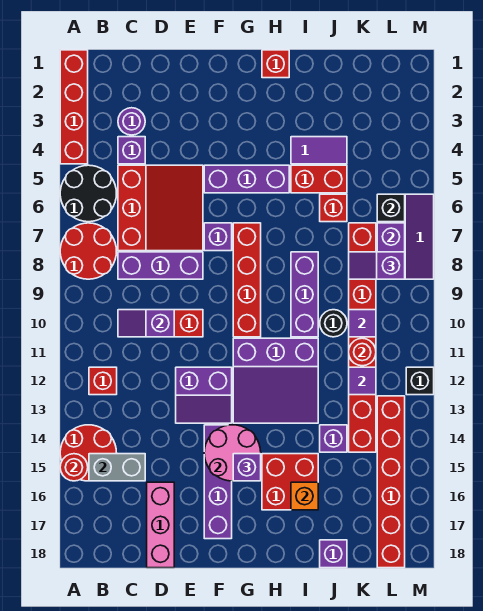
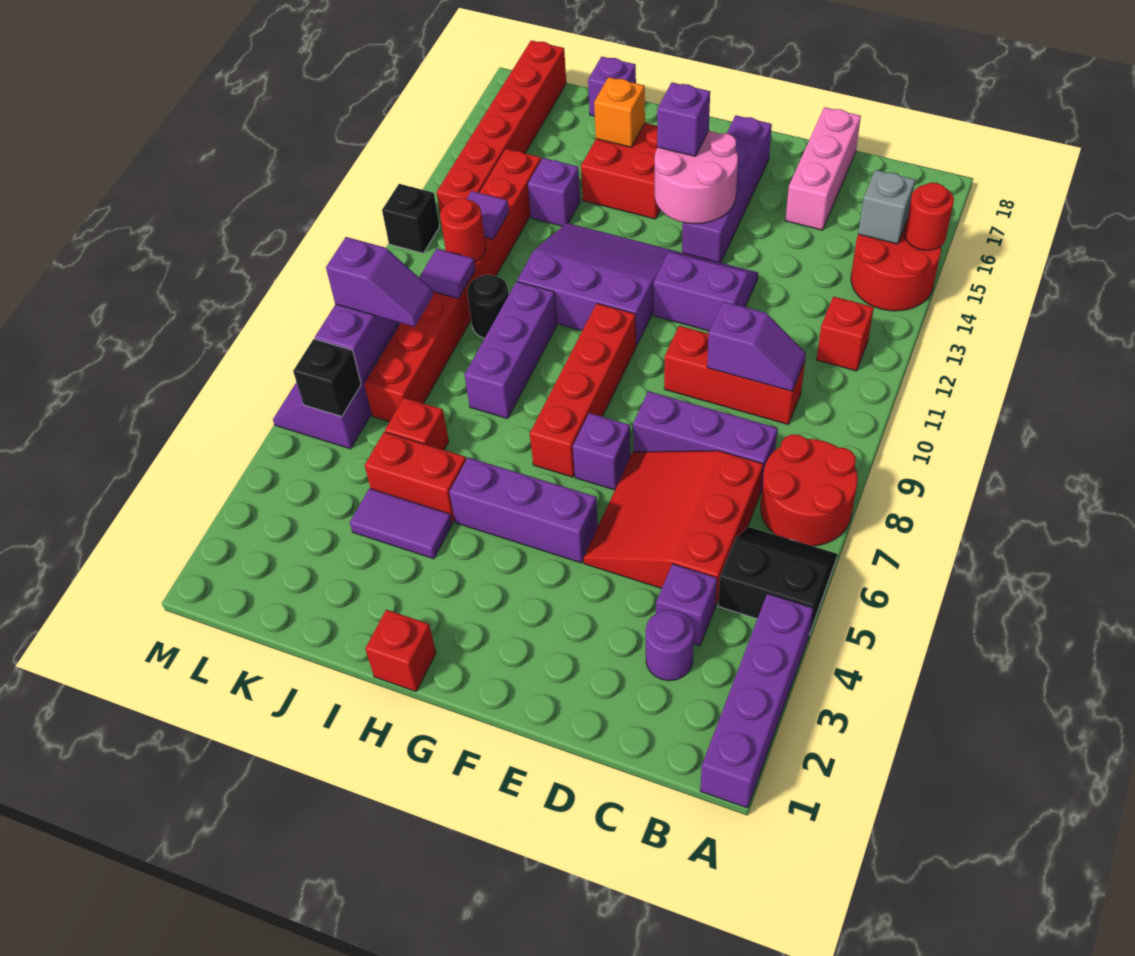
red 1x4 brick [60,50,88,164] -> purple 1x4 brick [700,594,813,808]
black 2x2 round brick [60,165,117,222] -> black 2x2 slope [718,527,837,634]
grey 1x2 brick [89,454,145,481] -> grey 1x1 brick [858,170,915,244]

